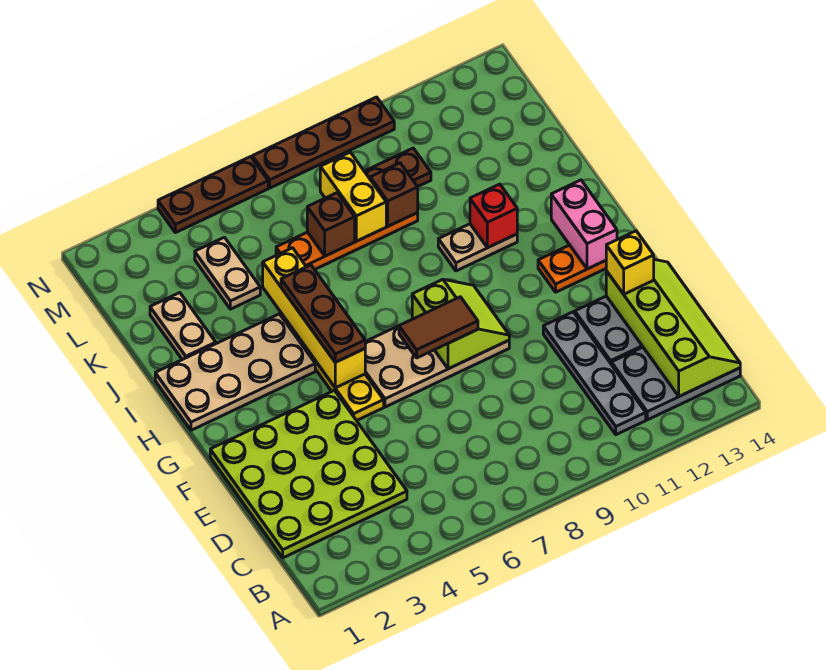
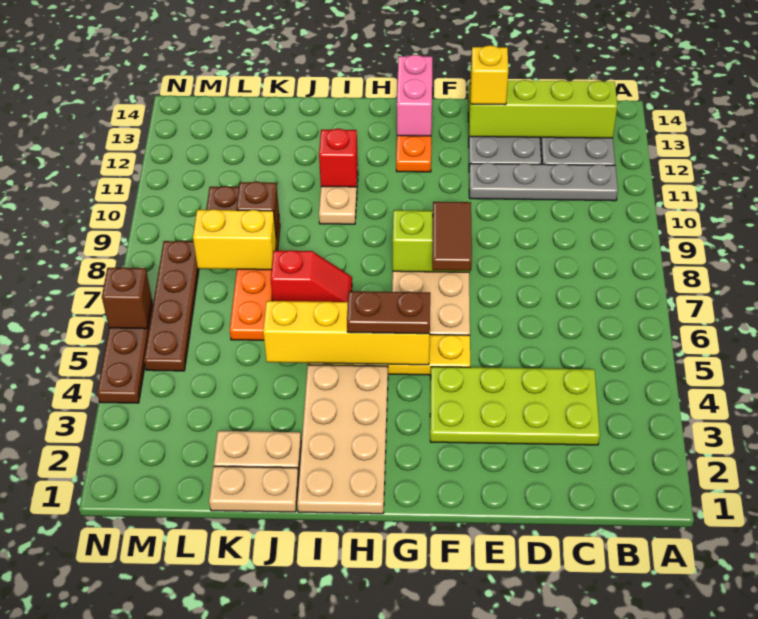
lime 4x4 plate [210,390,407,558] -> lime 2x4 plate [430,367,600,445]
brown 1x3 plate [281,265,365,362] -> brown 1x2 plate [347,291,430,334]
pink 1x2 brick [551,180,617,269] -> pink 1x2 brick turned to [397,55,432,136]
none -> red 1x2 slope [271,250,352,302]
tan 1x2 plate [195,237,260,309] -> tan 1x2 plate moved to [209,466,299,512]
brown 1x1 brick [307,193,355,256] -> brown 1x1 brick moved to [102,268,152,329]
brown 1x4 plate [252,97,394,188] -> brown 1x4 plate moved to [144,241,199,371]

